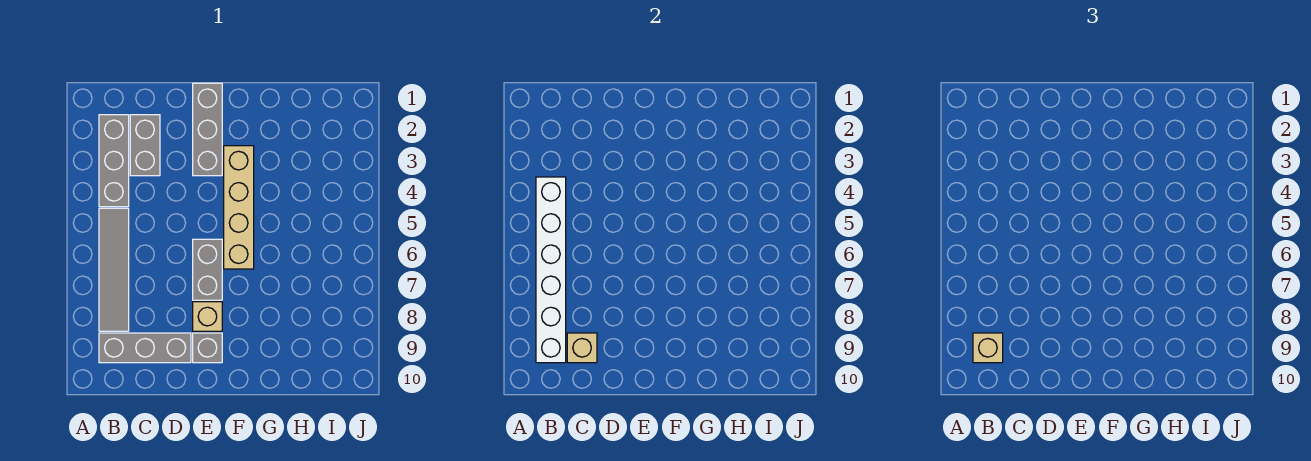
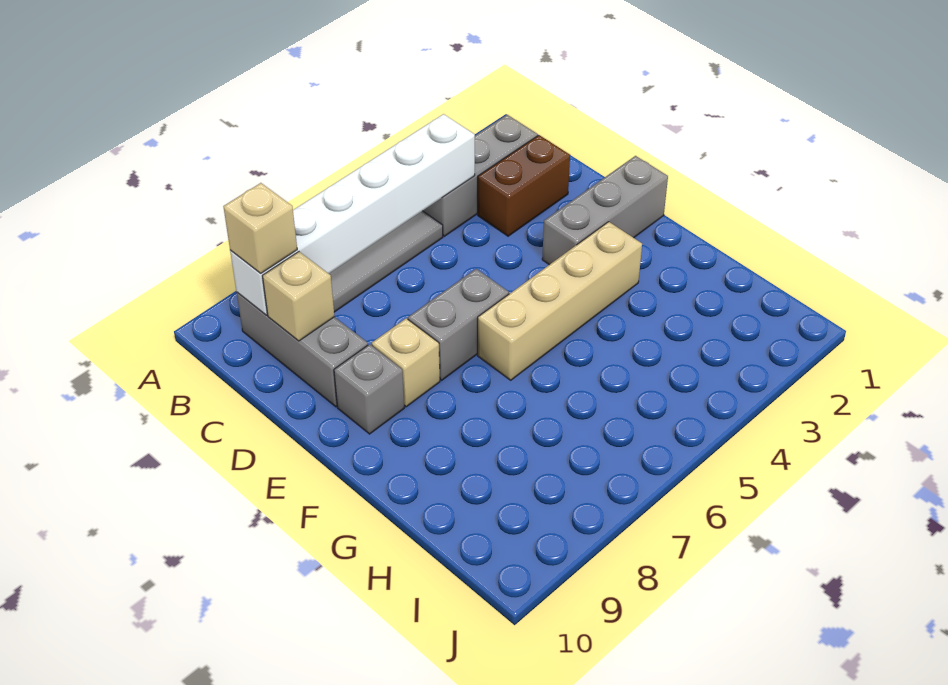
grey 1x2 brick [130,115,160,176] -> brown 1x2 brick [478,135,570,236]

